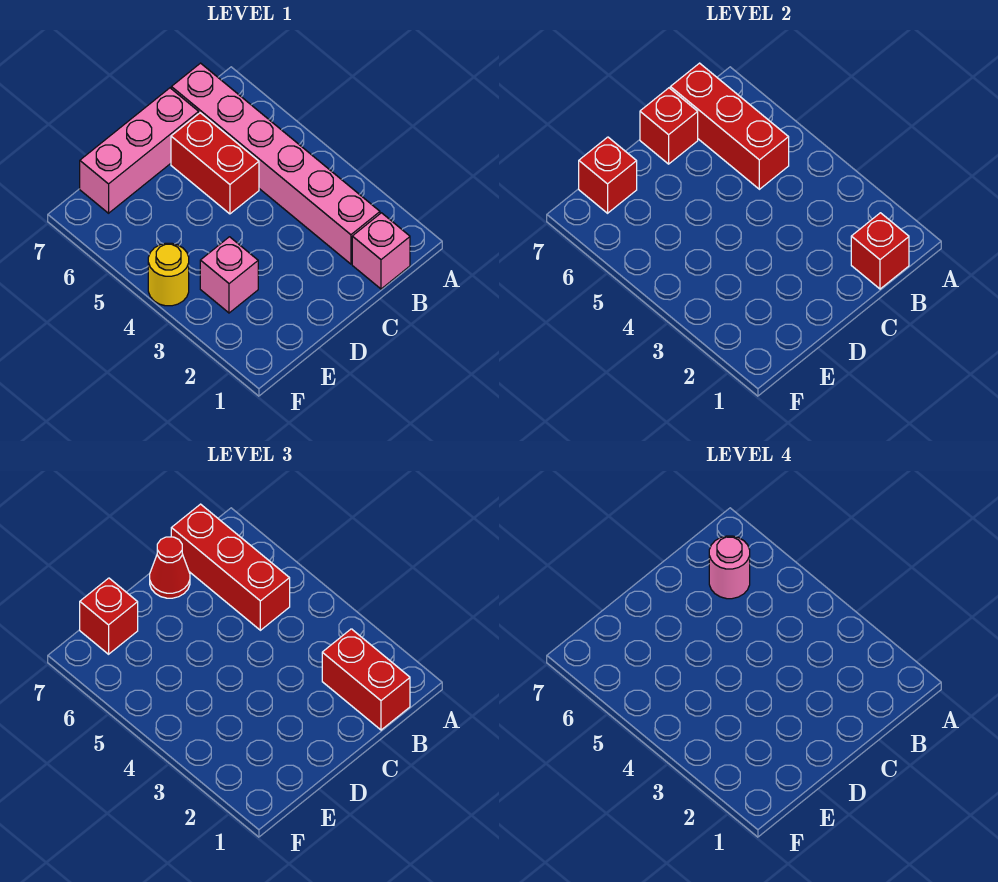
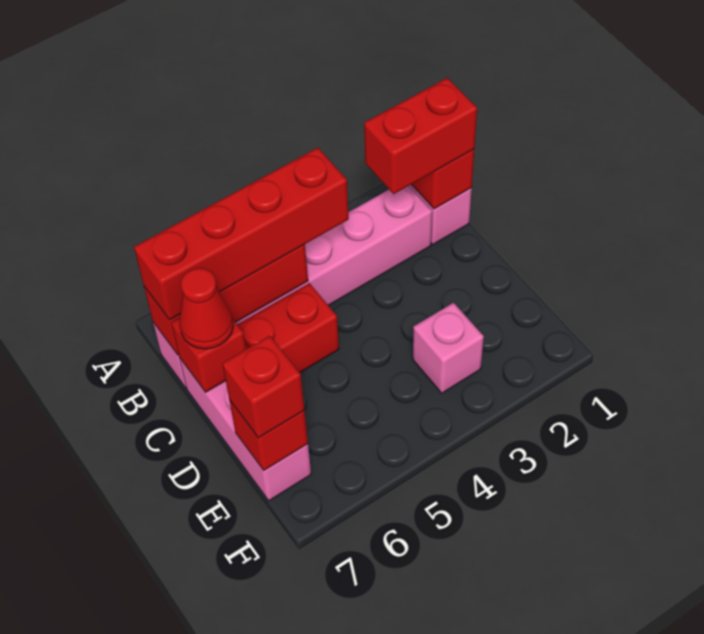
red 1x3 brick [171,504,290,630] -> red 1x4 brick [134,148,349,320]
pink 1x1 round brick [709,536,750,599] -> none
yellow 1x1 round brick [148,243,189,306] -> none

